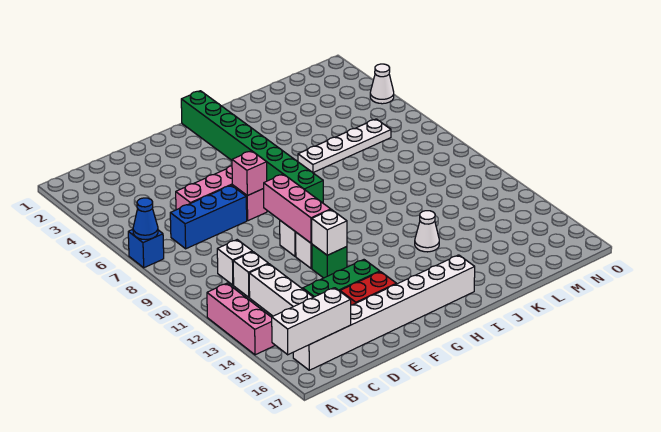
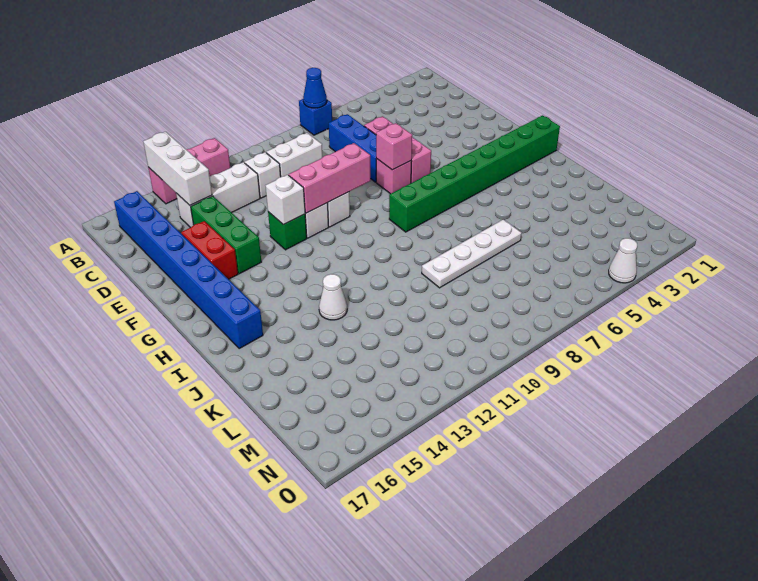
white 1x3 brick [272,288,351,355] -> white 1x3 brick moved to [143,132,212,205]
white 1x8 brick [293,255,475,370] -> blue 1x8 brick [114,191,263,349]
white 1x1 brick [217,240,252,285] -> white 1x2 brick [266,133,322,177]
white 1x4 plate [298,119,391,172] -> white 1x4 plate turned to [422,219,521,288]

